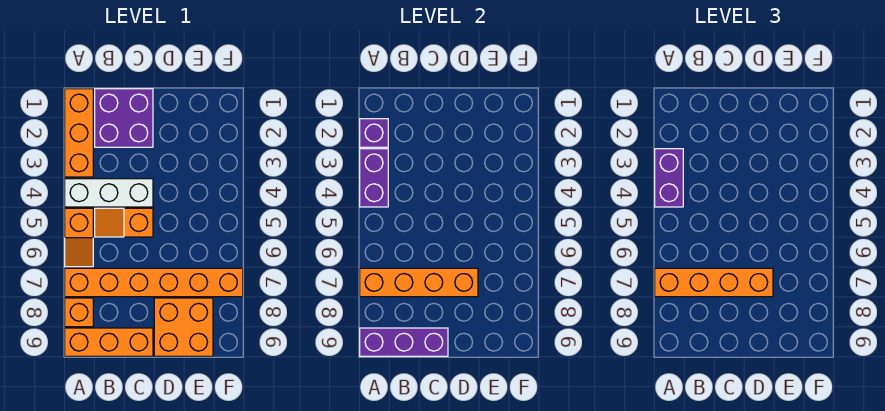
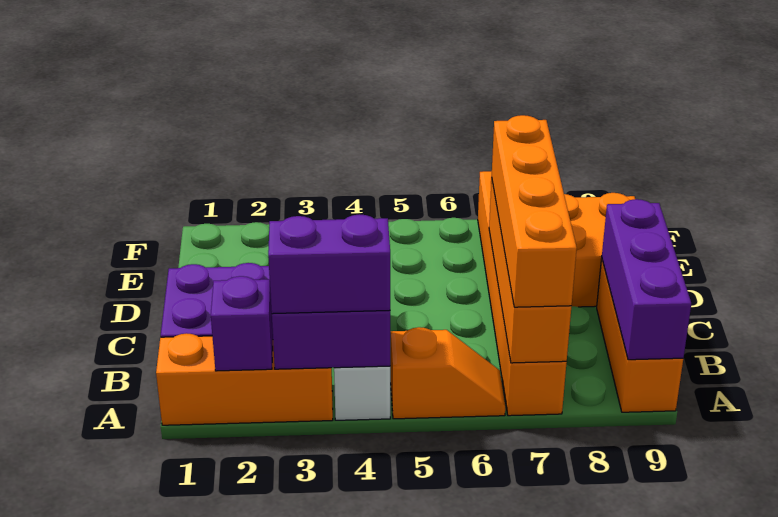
orange 1x1 brick [65,298,93,327] -> none
orange 1x2 slope [95,208,153,237] -> none

